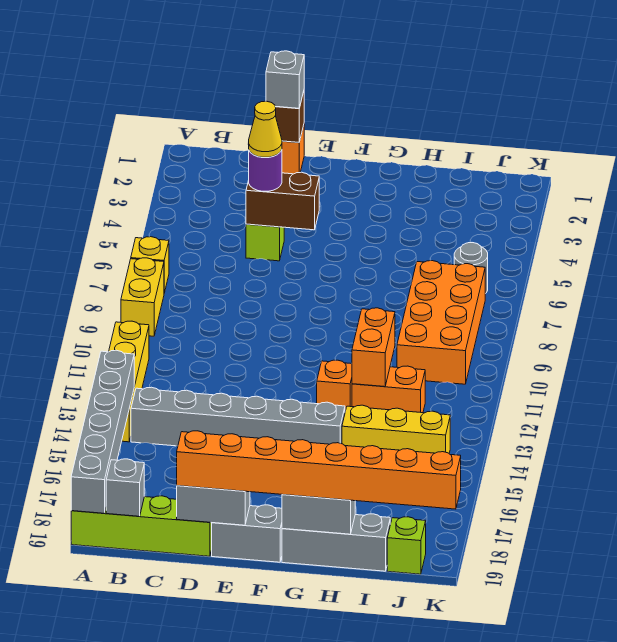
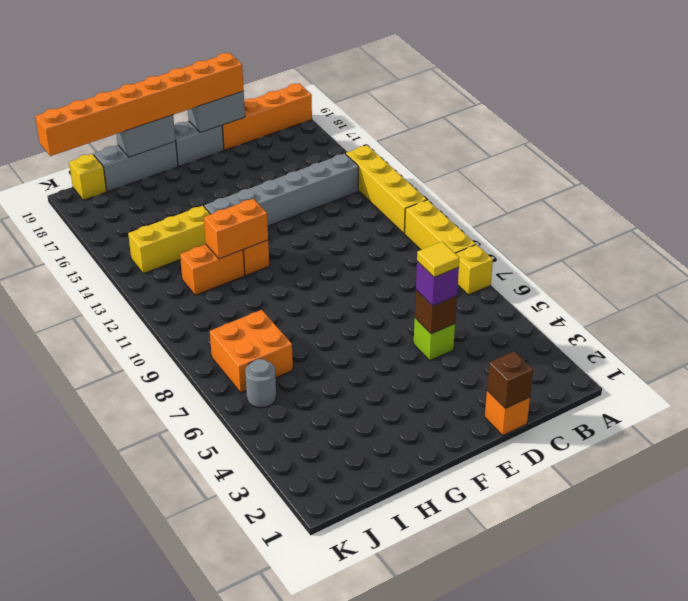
yellow 1x2 brick [121,258,164,336] -> yellow 1x3 brick [405,200,476,253]
grey 1x6 brick [71,350,134,513] -> none
lime 1x4 brick [71,496,212,556] -> orange 1x4 brick [222,83,312,150]
grey 1x1 brick [106,459,144,516] -> none
grey 1x1 brick [266,51,304,108] -> none
brown 1x2 brick [246,172,319,230] -> brown 1x1 brick [415,290,457,334]
purple 1x1 round brick [249,150,282,191] -> purple 1x1 brick [416,261,459,306]
yellow 1x1 cone [249,101,282,157] -> yellow 1x1 tile [417,242,459,277]
orange 1x2 brick [352,308,395,387] -> orange 1x2 brick turned to [204,199,268,259]
orange 2x4 brick [397,261,485,384] -> orange 2x2 brick [210,310,293,393]
lime 1x1 brick [387,517,426,574] -> yellow 1x1 brick [69,154,107,200]

